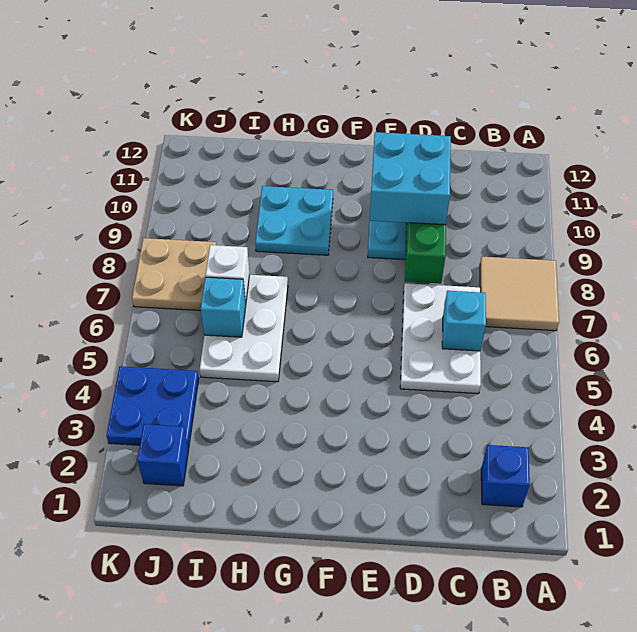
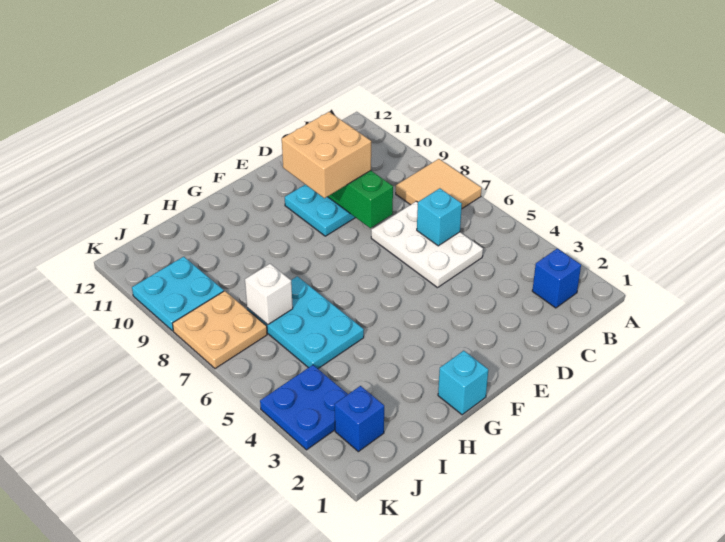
cyan 2x2 brick [370,132,451,225] -> tan 2x2 brick [282,112,371,198]
cyan 2x2 plate [255,186,333,255] -> cyan 2x2 plate moved to [132,257,224,331]
white 2x3 plate [200,275,288,382] -> cyan 2x3 plate [247,276,364,369]
cyan 1x1 brick [201,277,246,337] -> cyan 1x1 brick moved to [438,351,488,415]

